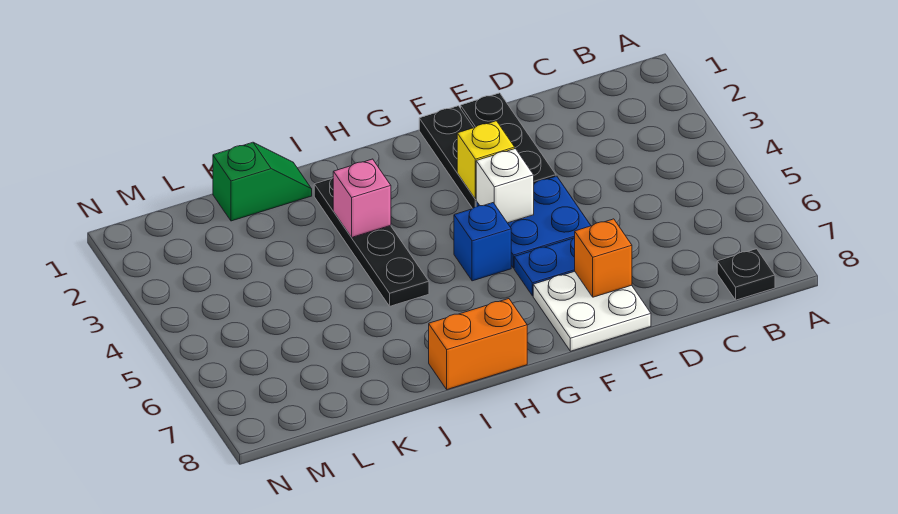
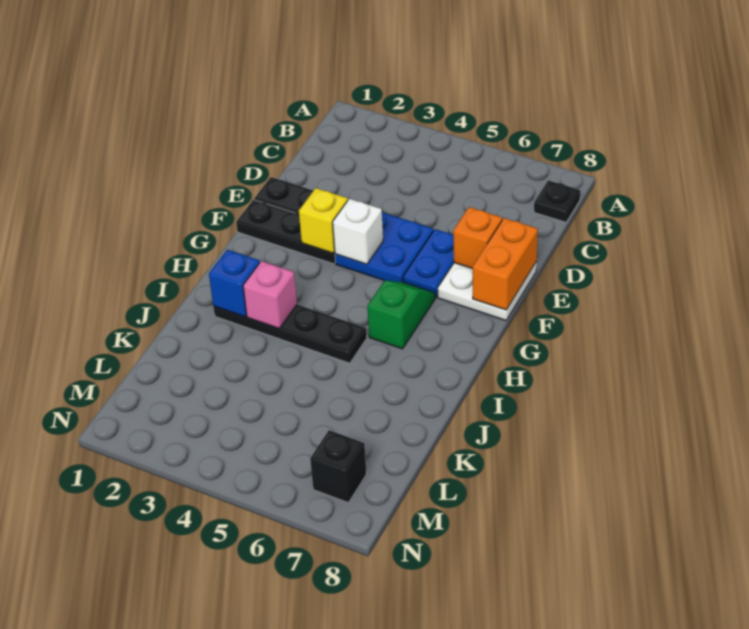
blue 1x1 brick [454,203,511,281] -> blue 1x1 brick moved to [209,250,260,317]
orange 1x2 brick [429,299,527,389] -> orange 1x2 brick moved to [473,218,538,310]
green 1x2 slope [213,142,312,221] -> green 1x2 slope moved to [367,281,435,349]
none -> black 1x1 brick [310,430,366,503]

